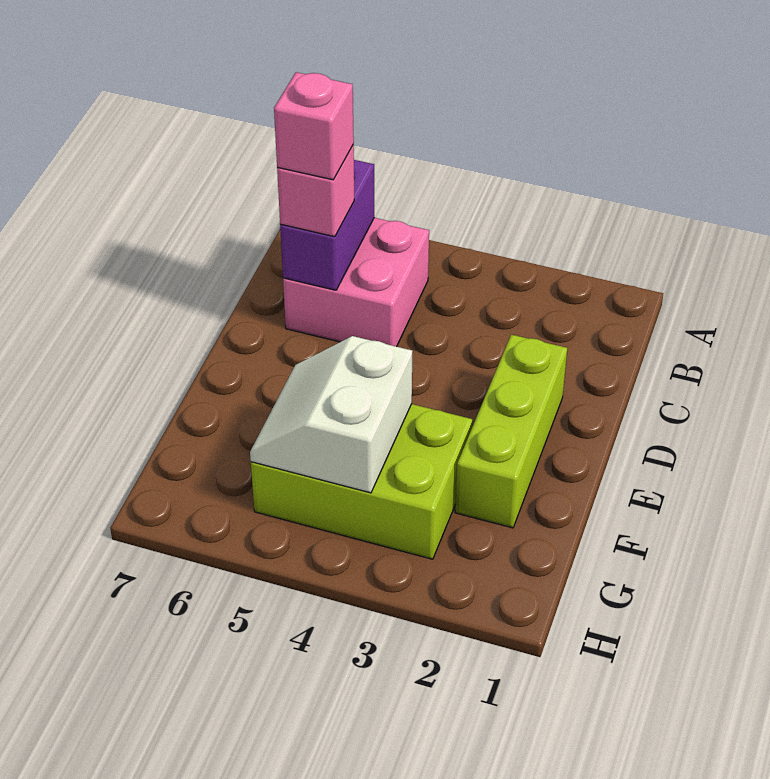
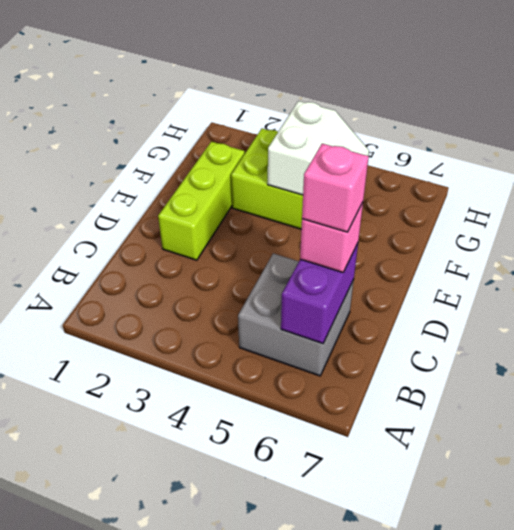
pink 2x2 brick [283,218,429,347] -> grey 2x2 brick [238,253,354,376]

